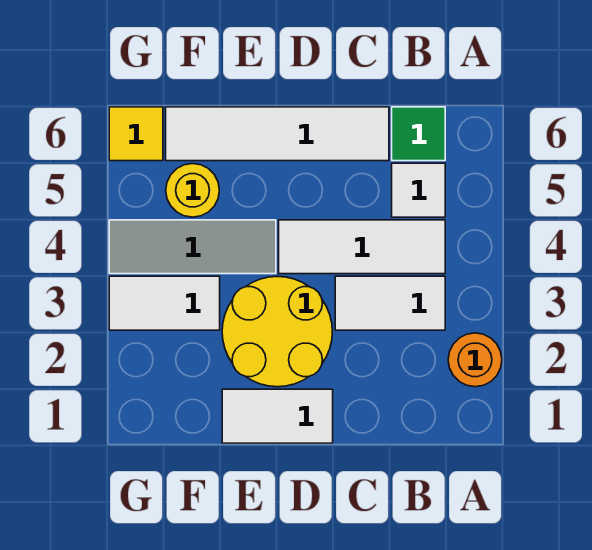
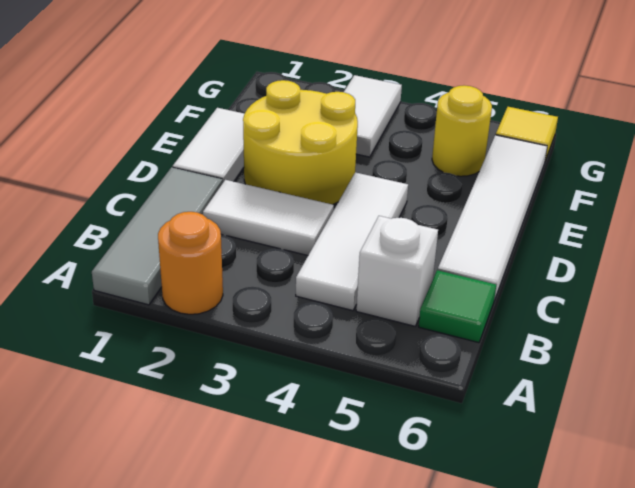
white 1x2 tile [335,276,445,330] -> white 1x2 tile turned to [203,180,334,255]
white 1x1 tile [392,163,445,217] -> white 1x1 brick [356,216,438,326]
grey 1x3 tile [109,220,276,274] -> grey 1x3 tile moved to [92,167,223,305]

